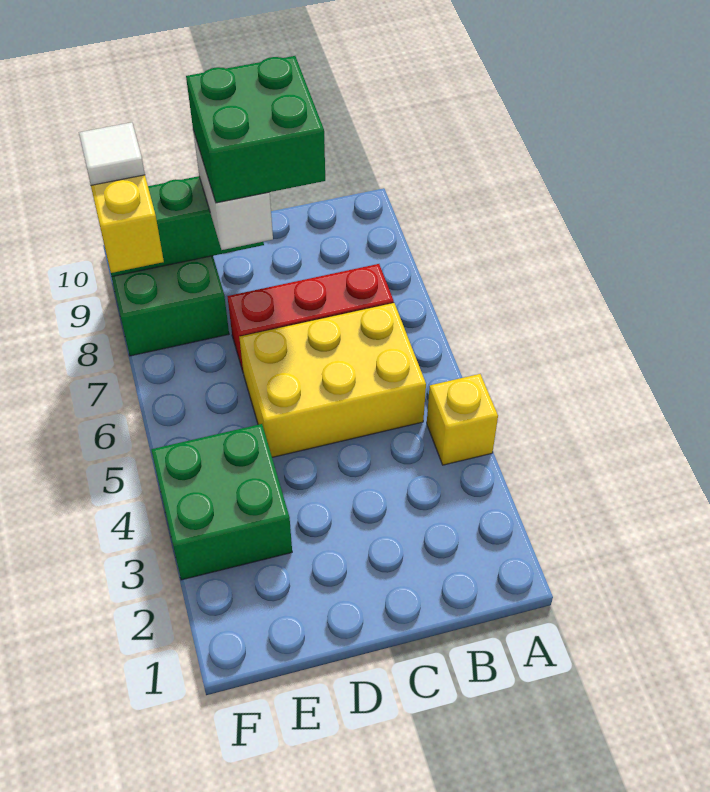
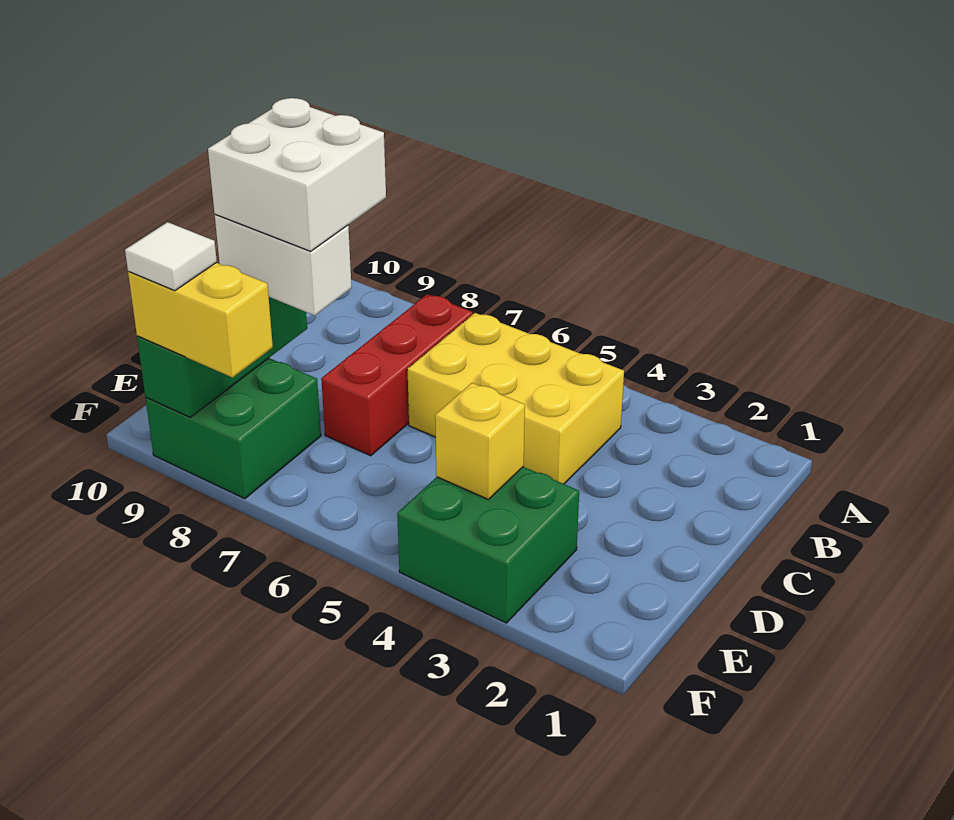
yellow 1x1 brick [427,374,498,465] -> yellow 1x1 brick moved to [435,383,525,499]
yellow 2x3 brick [239,303,426,457] -> yellow 2x3 brick turned to [407,313,624,484]
green 2x2 brick [186,56,325,203] -> white 2x2 brick [208,98,386,251]

